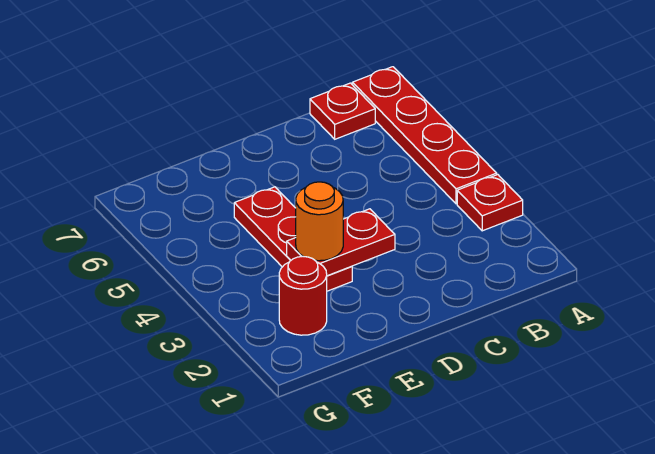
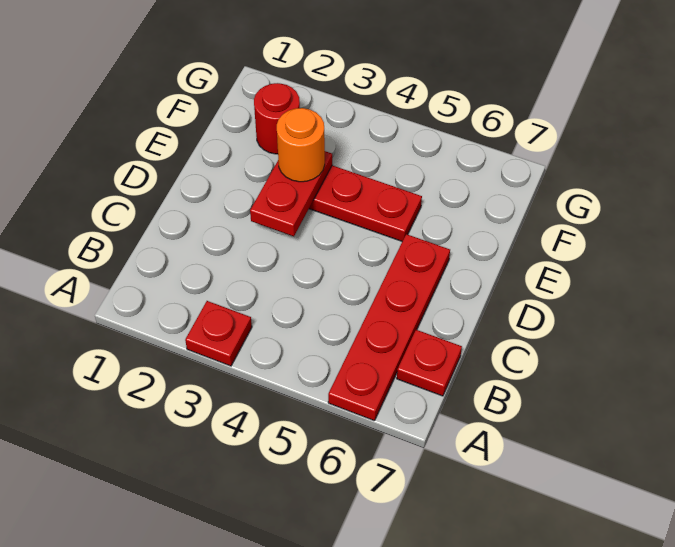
red 1x4 plate [352,67,497,204] -> red 1x4 plate turned to [328,234,450,421]

